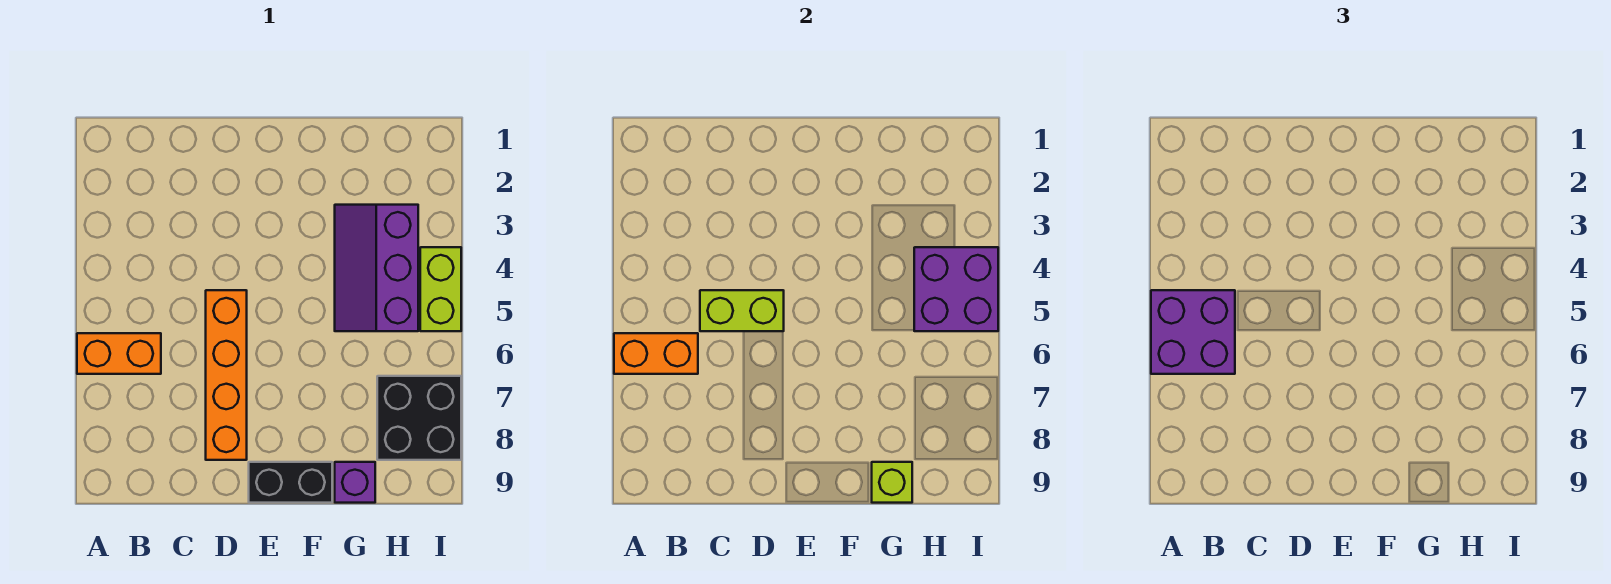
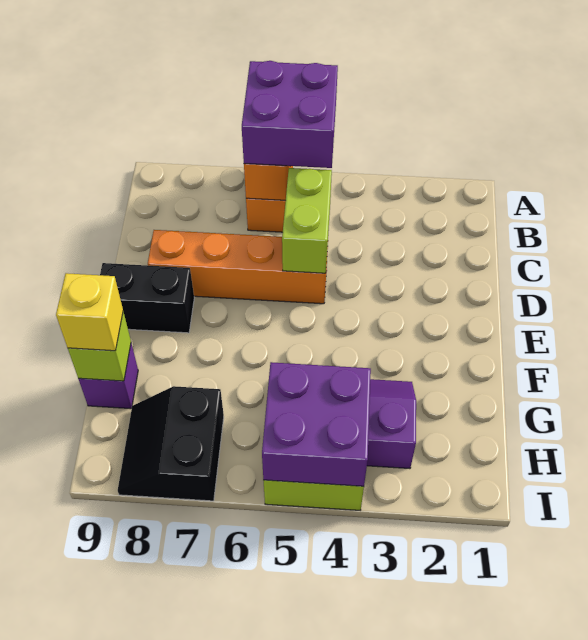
black 1x2 brick [249,462,332,503] -> black 1x2 brick turned to [100,263,194,333]
none -> yellow 1x1 brick [56,273,123,351]
black 2x2 brick [377,376,461,460] -> black 2x2 slope [118,386,224,501]

